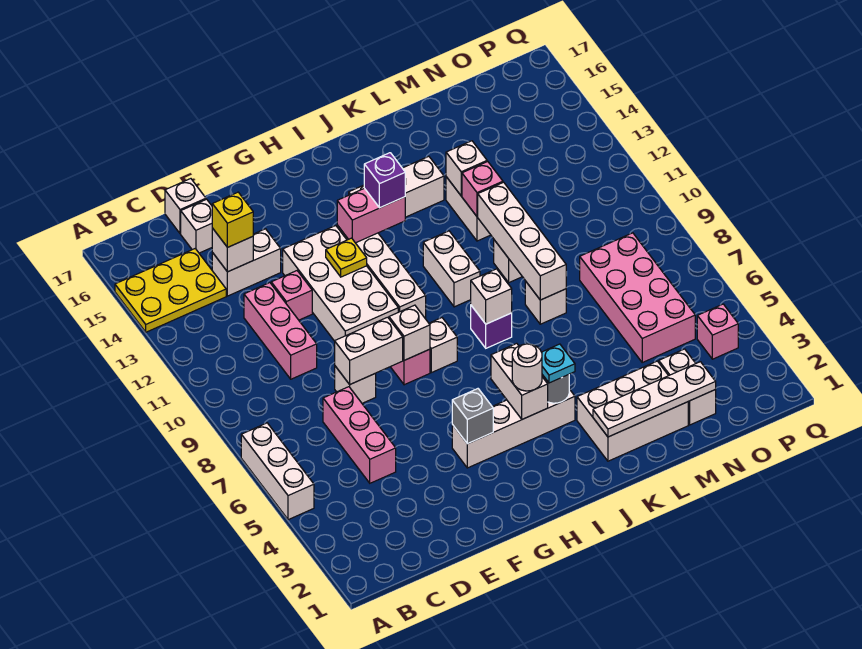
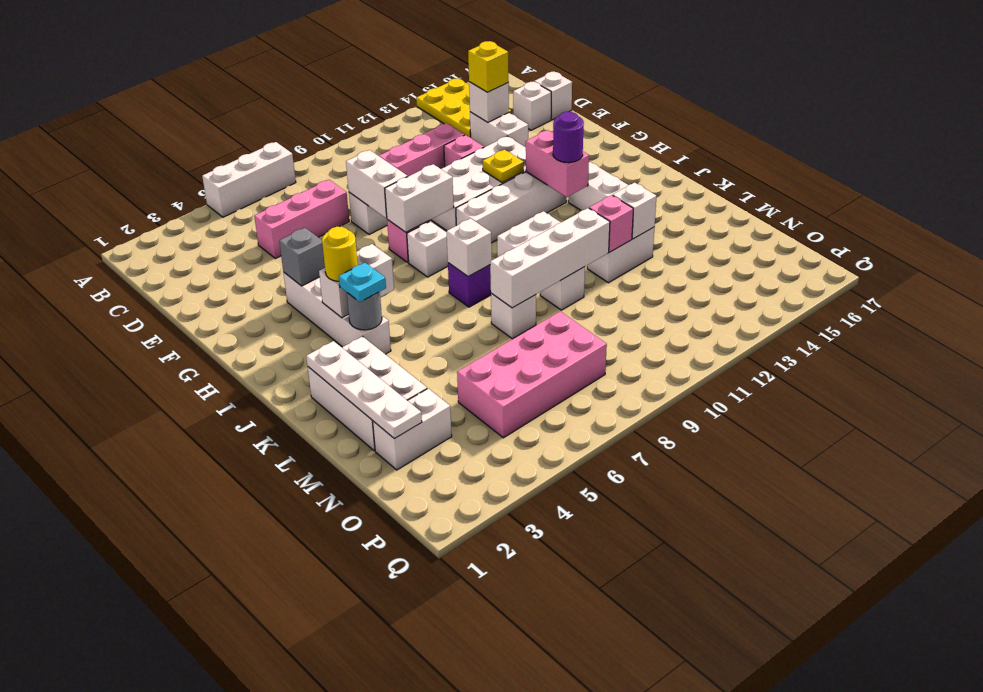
white 1x1 brick [389,305,430,360] -> white 1x2 brick [385,164,454,232]
white 1x1 round brick [512,344,542,391] -> yellow 1x1 round brick [322,227,358,281]
purple 1x1 brick [364,153,405,208] -> purple 1x1 round brick [553,112,584,163]
pink 1x1 brick [697,304,738,359] -> none

